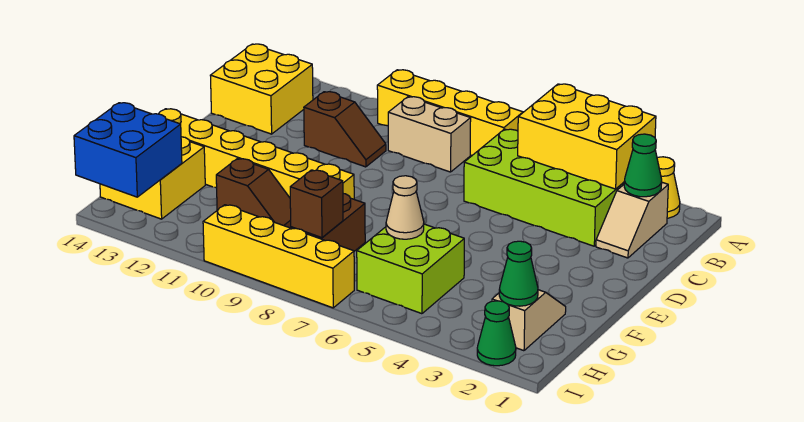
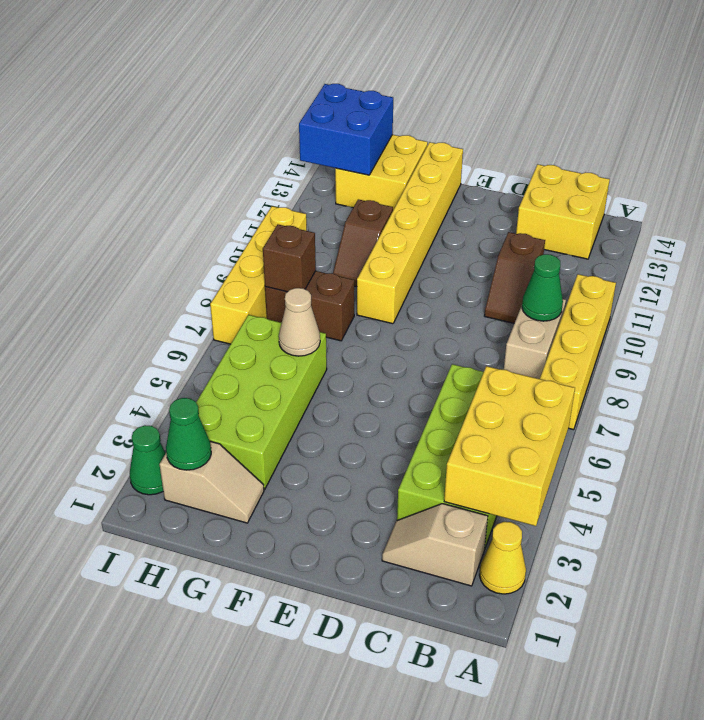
green 1x1 cone [624,134,662,197] -> green 1x1 cone moved to [522,254,563,321]
lime 2x2 brick [357,224,464,314] -> lime 2x4 brick [196,315,327,489]

